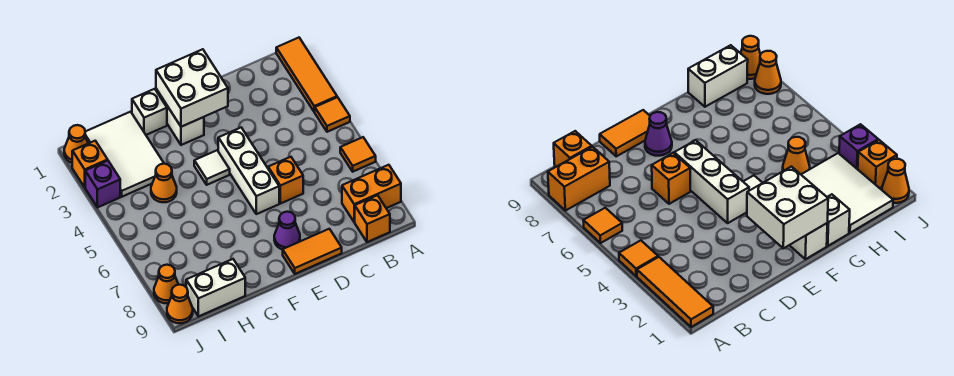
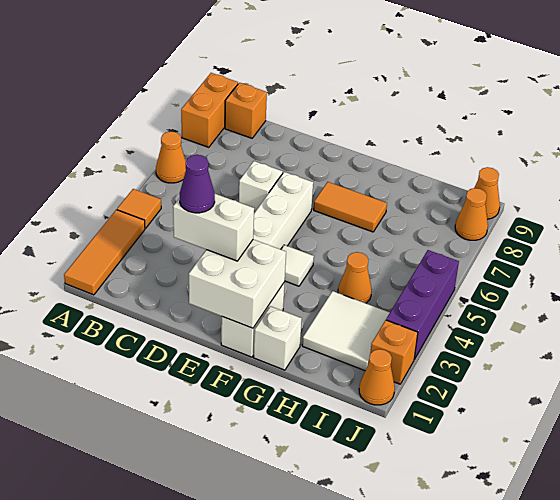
orange 1x1 tile [340,137,376,172] -> orange 1x1 cone [156,132,186,183]
orange 1x2 brick [342,165,401,222] -> orange 1x2 brick turned to [181,73,238,147]
orange 1x1 brick [268,157,303,204] -> white 1x1 brick [239,161,283,213]
orange 1x2 tile [283,229,342,274] -> orange 1x2 tile moved to [314,182,387,232]
purple 1x1 cone [274,212,300,250] -> purple 1x1 cone moved to [180,155,215,213]
white 2x3 tile [85,112,164,197] -> white 2x2 tile [302,291,390,371]
white 1x2 brick [186,259,245,316] -> white 1x2 brick moved to [173,194,254,261]
purple 1x1 brick [85,161,120,207] -> purple 1x3 brick [386,250,459,359]

